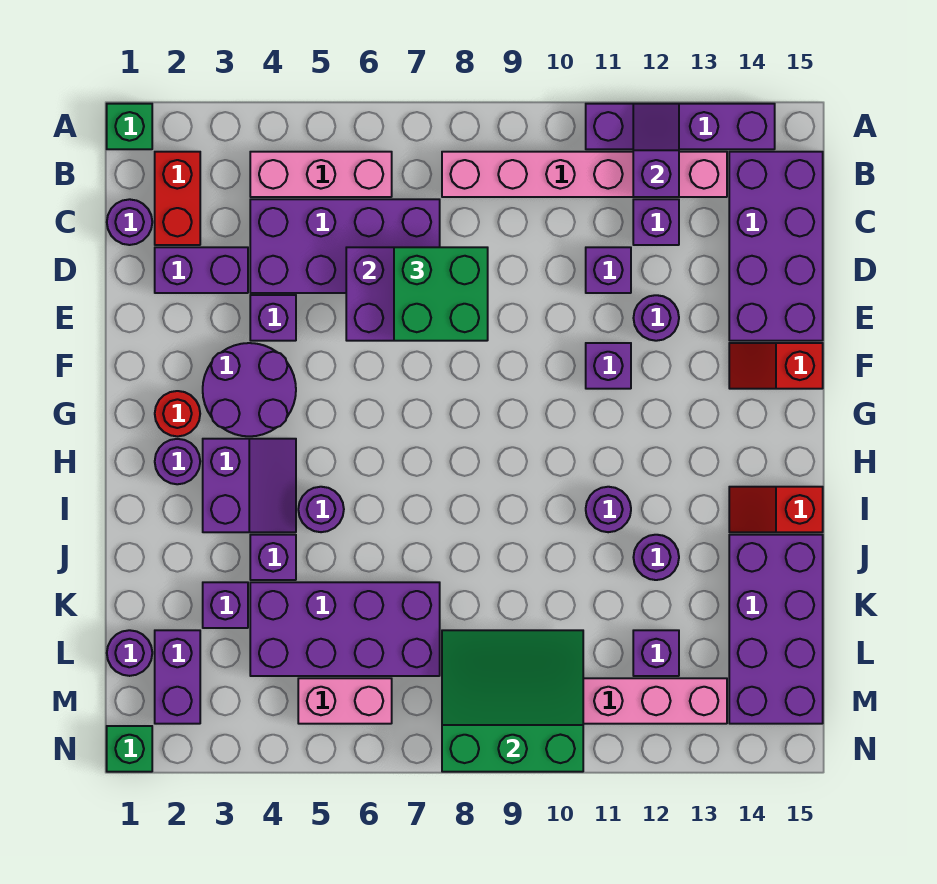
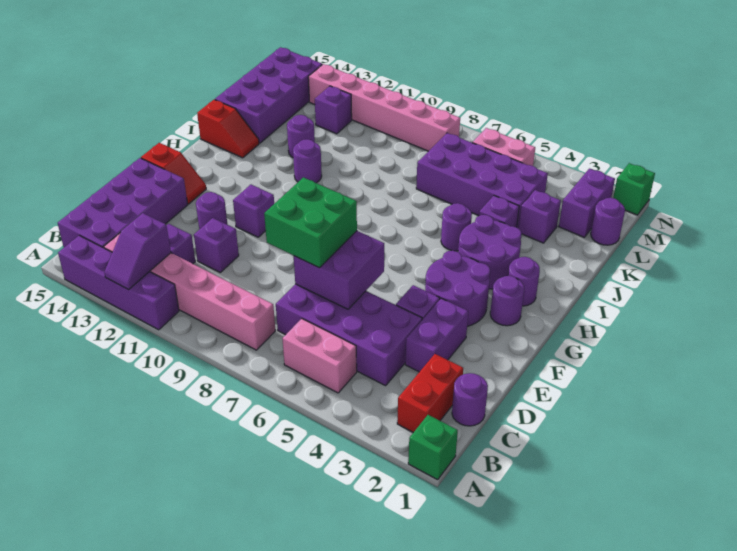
pink 1x3 brick [250,152,392,197] -> pink 1x2 brick [282,319,357,393]
purple 1x2 brick [155,247,248,293] -> purple 1x2 brick turned to [405,298,468,372]
red 1x1 round brick [155,391,200,436] -> purple 1x1 round brick [490,276,524,326]
purple 2x2 slope [203,439,296,532] -> purple 2x2 round brick [458,215,522,289]
green 3x3 slope [442,630,583,772] -> none

